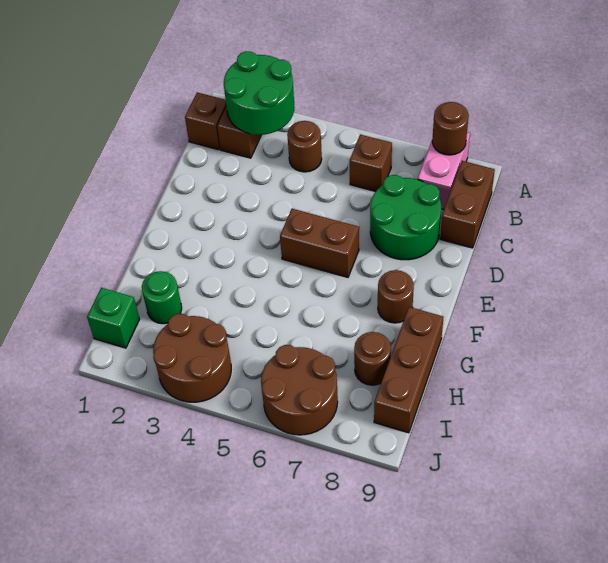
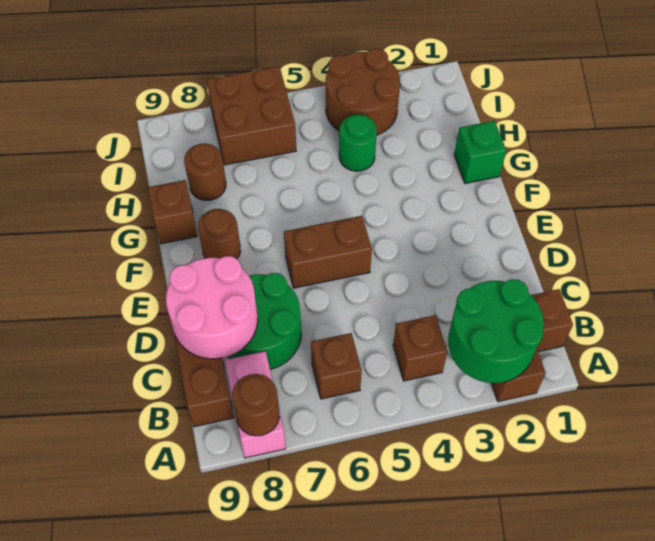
brown 1x1 round brick [287,121,322,172] -> brown 1x1 brick [393,315,447,381]
none -> pink 2x2 round brick [166,256,258,359]
brown 1x3 brick [374,307,443,433] -> brown 1x1 brick [148,180,197,244]
green 1x1 round brick [142,271,182,324] -> green 1x1 round brick moved to [339,115,377,171]
green 1x1 brick [87,288,140,348] -> green 1x1 brick moved to [454,121,506,184]
brown 2x2 round brick [261,345,338,435] -> brown 2x2 brick [207,66,296,165]

